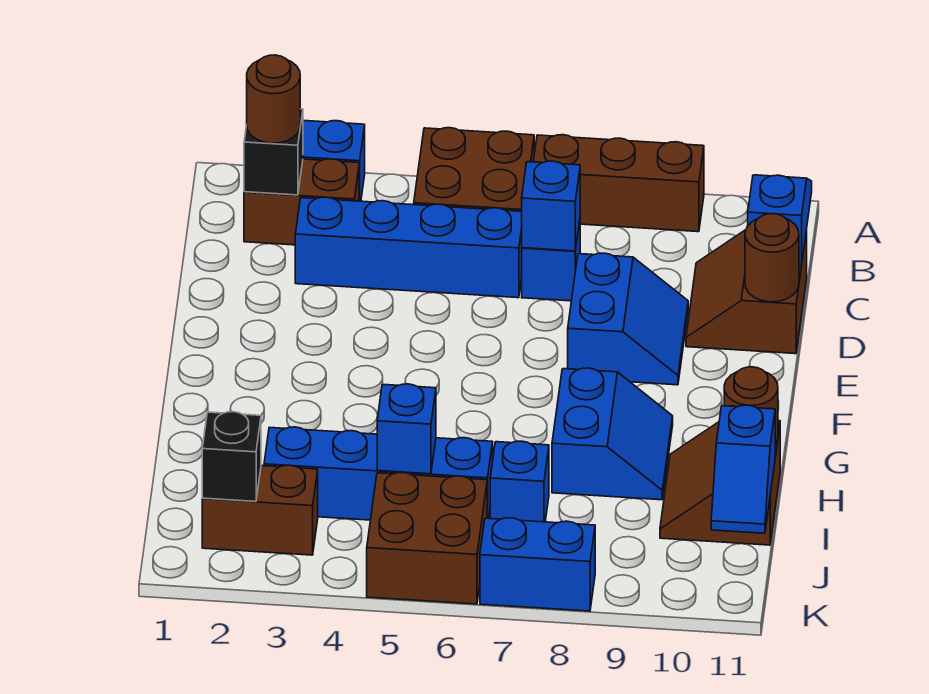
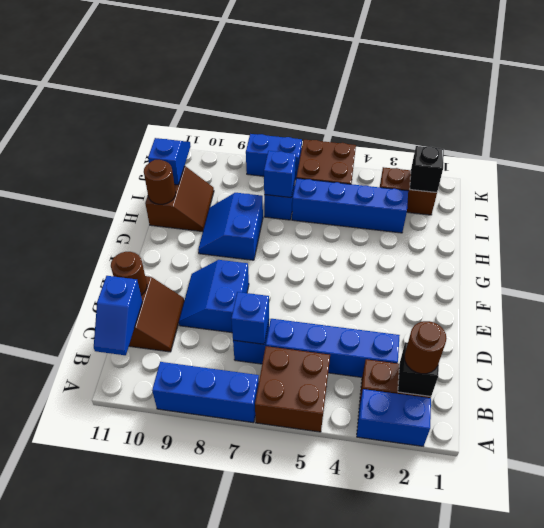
brown 1x3 brick [533,135,704,232] -> blue 1x3 brick [152,362,259,423]
blue 1x1 brick [377,384,436,474] -> blue 1x1 brick moved to [264,151,296,198]

